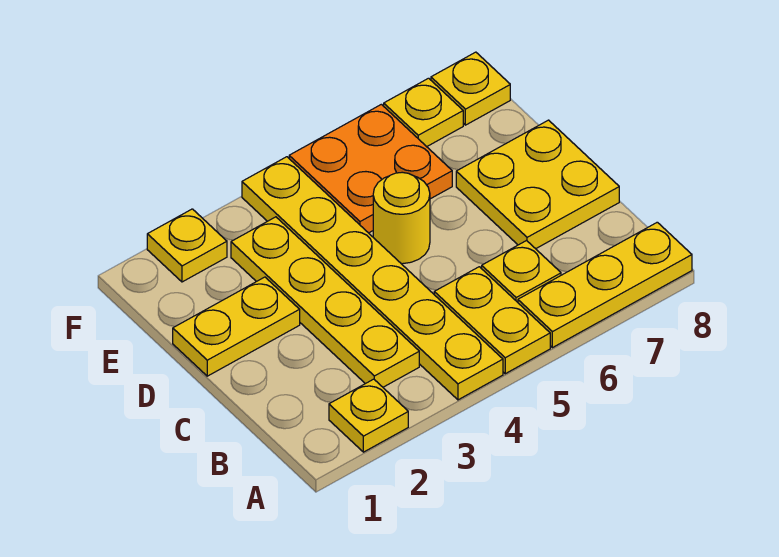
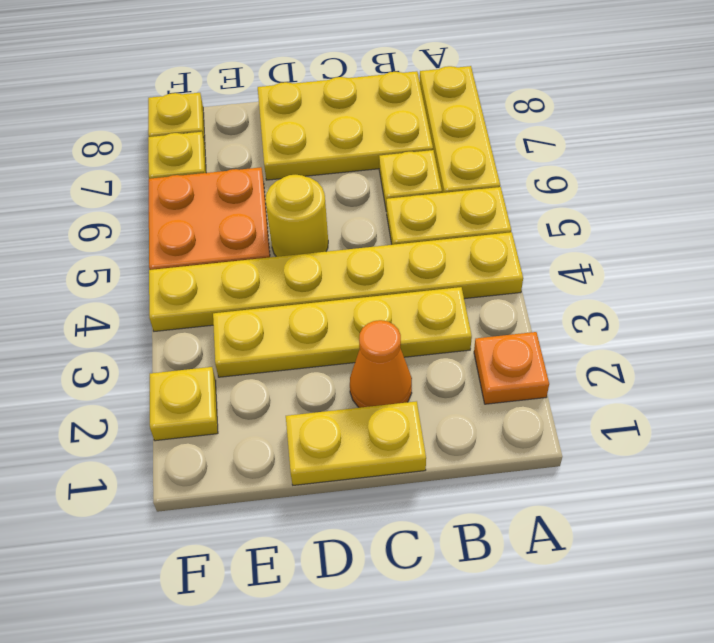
yellow 1x1 plate [329,379,408,452] -> orange 1x1 plate [474,332,549,404]
none -> orange 1x1 cone [350,320,412,408]
yellow 2x2 plate [456,120,619,249] -> yellow 2x3 plate [258,71,433,180]
yellow 1x2 plate [173,277,300,376] -> yellow 1x2 plate turned to [286,401,426,485]

